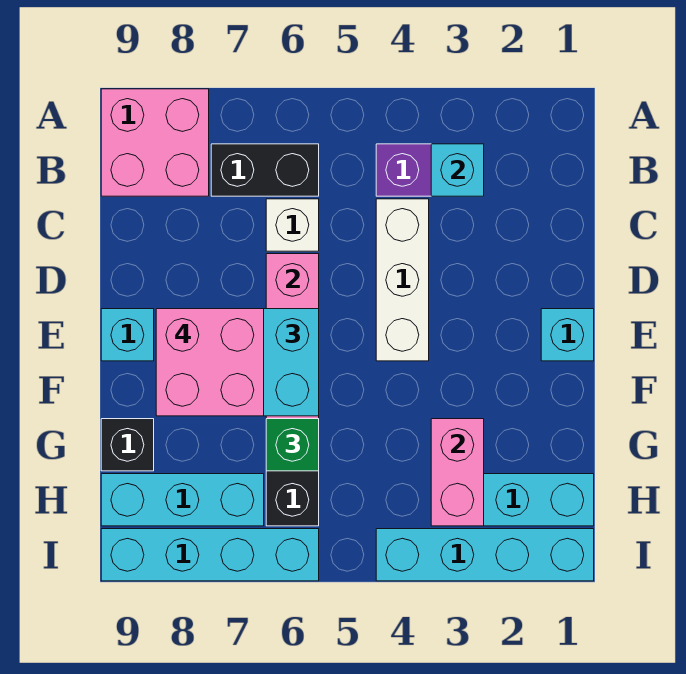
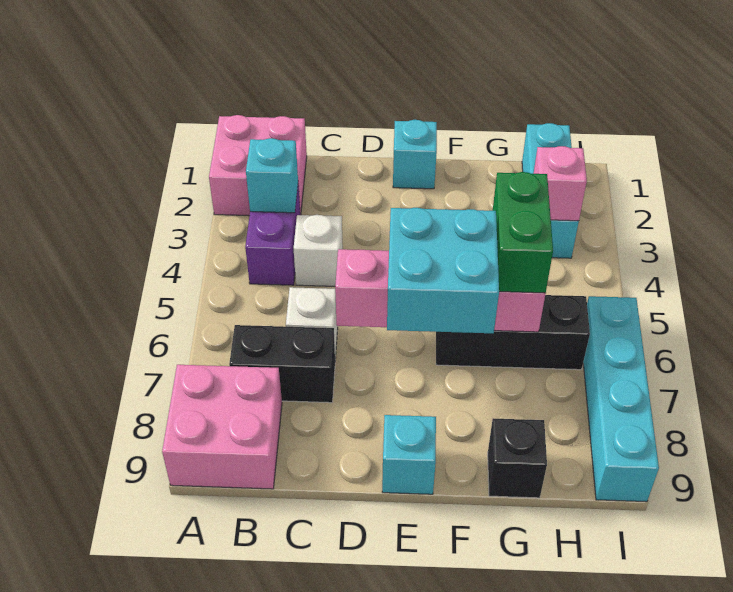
black 1x2 brick [211,144,319,196] -> black 1x2 brick turned to [229,325,335,403]
white 1x3 brick [376,199,429,361] -> white 1x1 brick [294,215,343,286]
pink 2x2 brick [156,309,264,416] -> pink 2x2 brick moved to [209,115,307,216]
pink 1x2 brick [431,419,484,526] -> pink 1x1 brick [534,146,587,221]
green 1x1 brick [266,419,319,471] -> green 1x2 brick [493,172,553,293]
cyan 1x3 brick [101,474,264,526] -> none
cyan 1x4 brick [376,529,594,581] -> none

